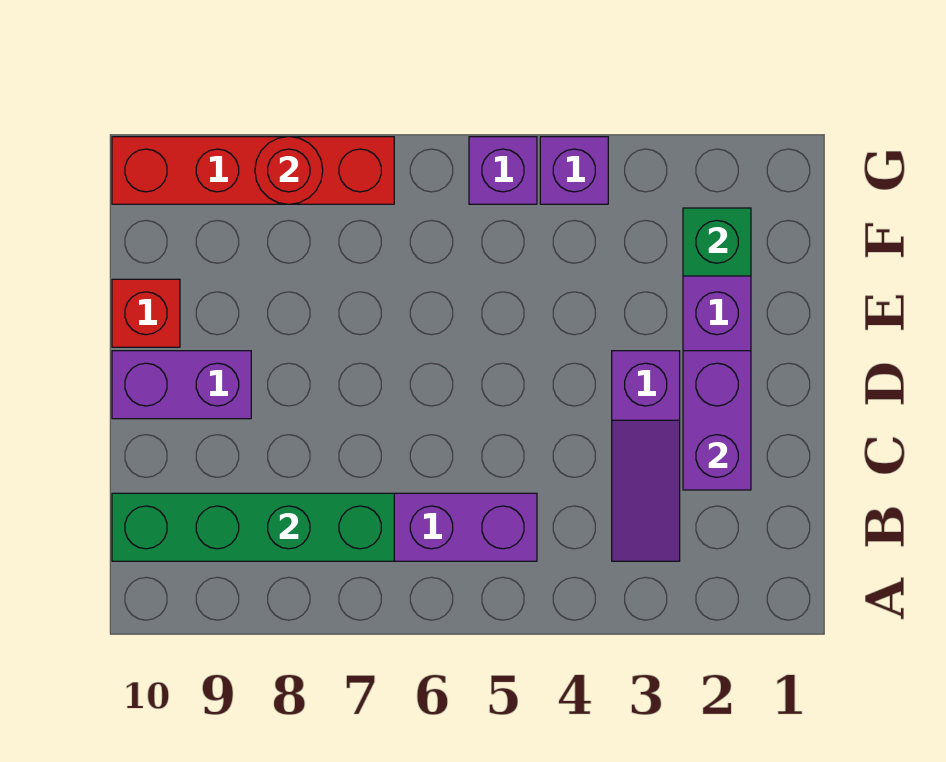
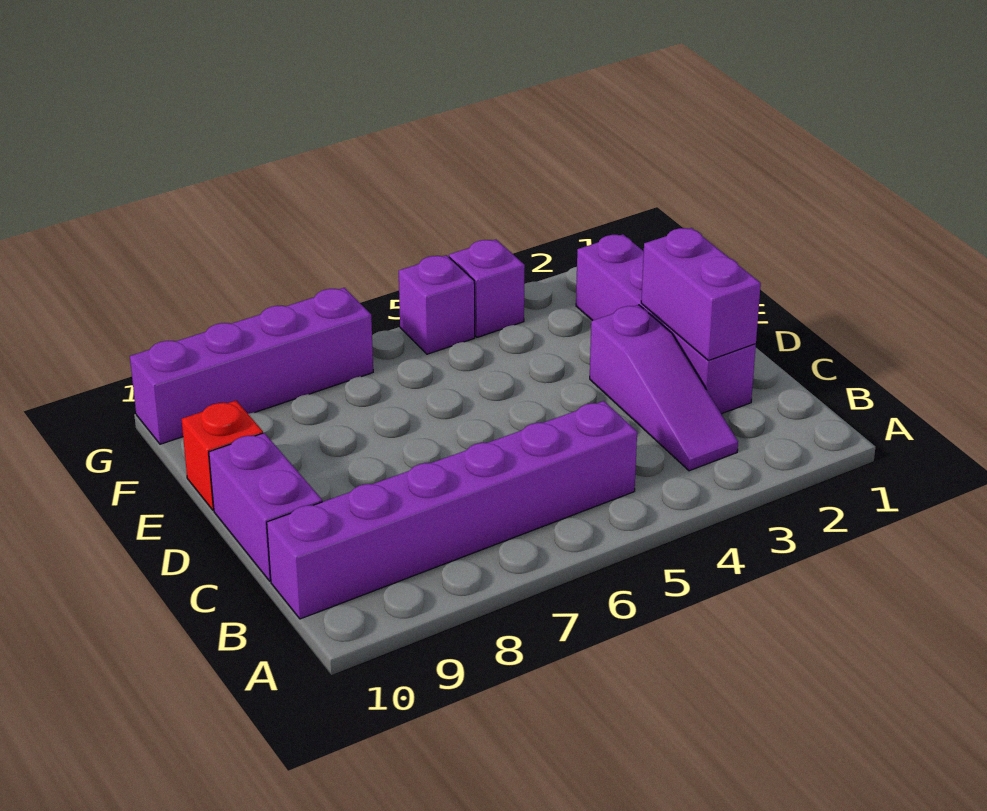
green 1x4 brick [112,493,394,561] -> none
purple 1x2 brick [112,351,251,419] -> purple 1x2 brick turned to [209,433,322,581]
green 1x1 brick [683,208,751,276] -> none
red 1x4 brick [112,137,394,204] -> purple 1x4 brick [130,288,373,444]
red 1x1 round brick [255,137,323,204] -> none

